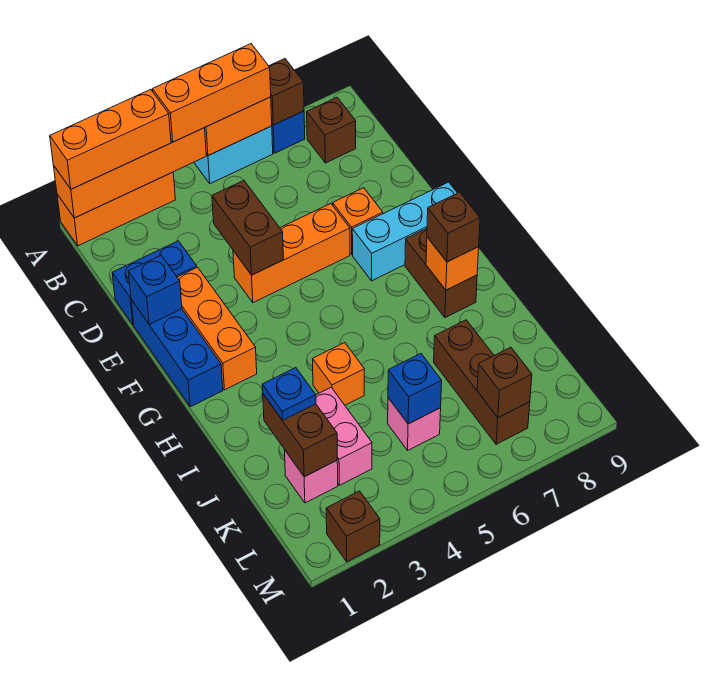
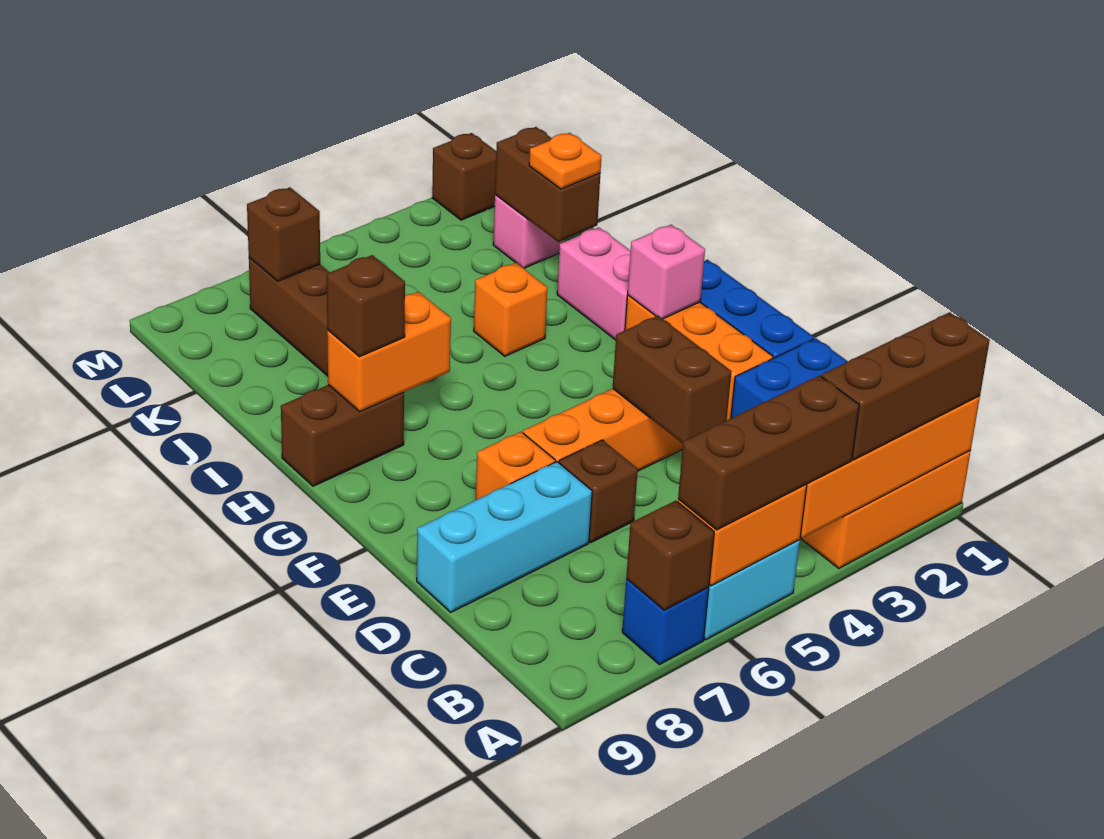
orange 1x3 brick [50,89,171,189] -> brown 1x3 brick [821,312,990,460]
orange 1x3 brick [152,44,271,142] -> brown 1x3 brick [678,376,859,530]
brown 1x1 brick [307,97,356,163] -> brown 1x1 brick moved to [559,440,638,542]
blue 1x1 brick [128,256,182,324] -> none
cyan 1x3 brick [352,182,457,281] -> cyan 1x3 brick moved to [417,462,592,612]
brown 1x2 brick [405,229,477,318] -> brown 1x2 brick turned to [281,385,404,486]
orange 1x1 brick [426,237,479,290] -> orange 1x2 brick [327,292,451,411]
blue 1x1 plate [262,368,316,421] -> orange 1x1 plate [529,133,601,189]
pink 1x2 brick [316,387,372,485] -> pink 1x2 brick moved to [557,227,631,340]
pink 1x1 brick [388,398,441,450] -> pink 1x1 brick moved to [628,225,705,319]
blue 1x1 brick [388,354,442,424] -> none

